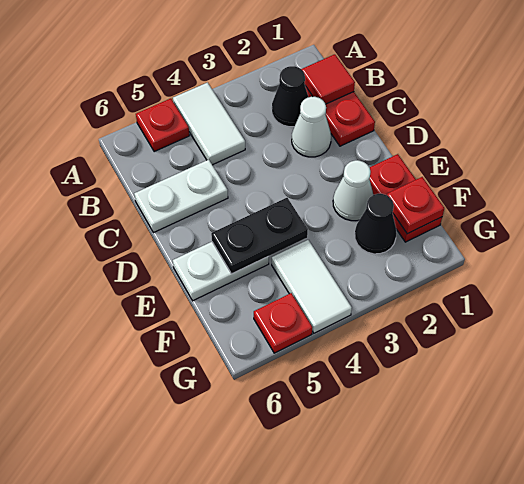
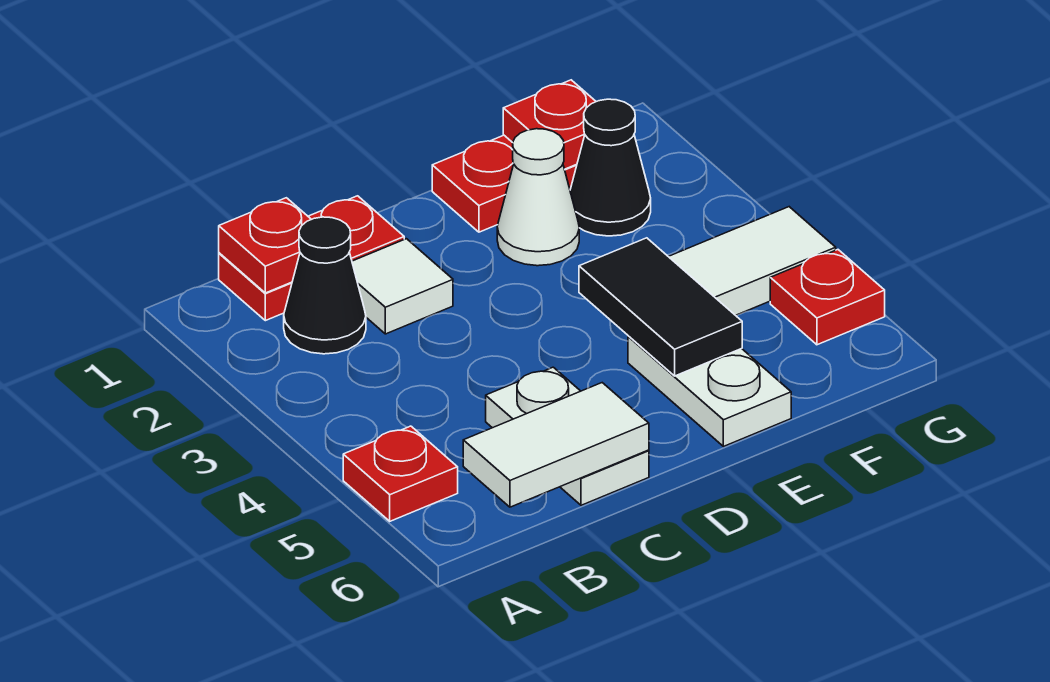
white 1x2 tile [173,82,245,165] -> white 1x2 tile moved to [463,383,649,507]
red 1x1 tile [301,54,355,104] -> red 1x1 plate [219,198,311,293]
white 1x1 cone [292,97,331,157] -> white 1x1 tile [352,239,453,334]
black 1x2 plate [211,198,308,274] -> black 1x2 tile [579,238,742,376]

